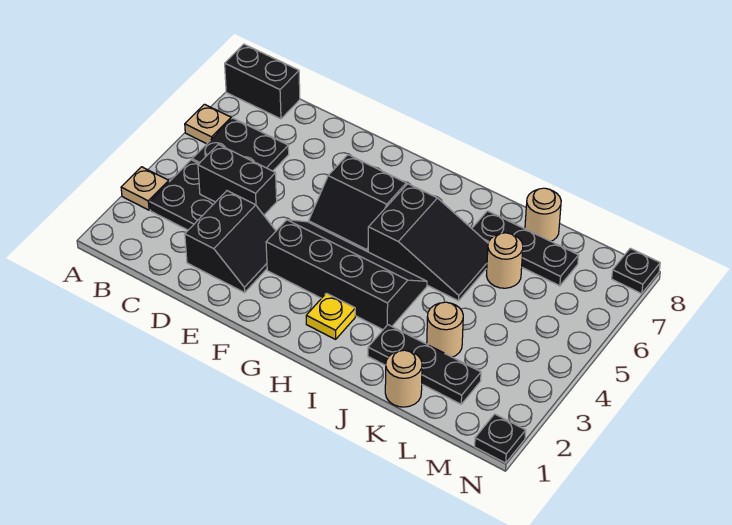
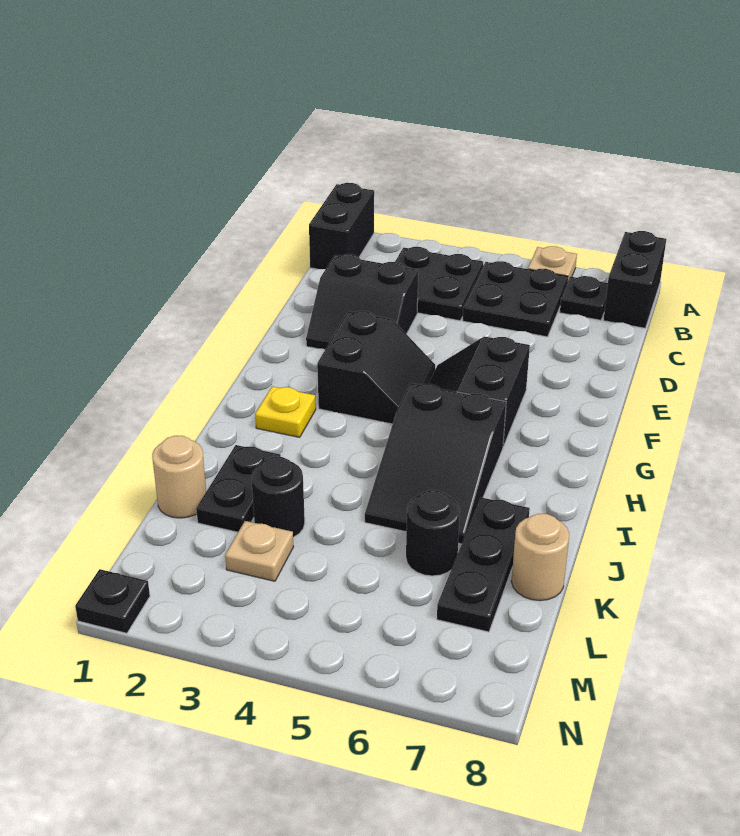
tan 1x1 plate [121,167,169,210] -> tan 1x1 plate moved to [225,521,294,581]
black 1x2 brick [198,144,277,215] -> black 1x2 brick moved to [309,183,374,269]
black 2x4 slope [266,220,427,330] -> black 2x2 slope [317,311,435,424]
black 1x3 plate [368,325,481,404] -> black 1x2 plate [196,445,281,532]
tan 1x1 round brick [427,302,463,357] -> black 1x1 round brick [251,457,305,537]
tan 1x1 round brick [486,233,523,288] -> black 1x1 round brick [406,490,460,576]
black 1x1 plate [612,248,660,294] -> black 1x1 plate moved to [560,276,608,320]

